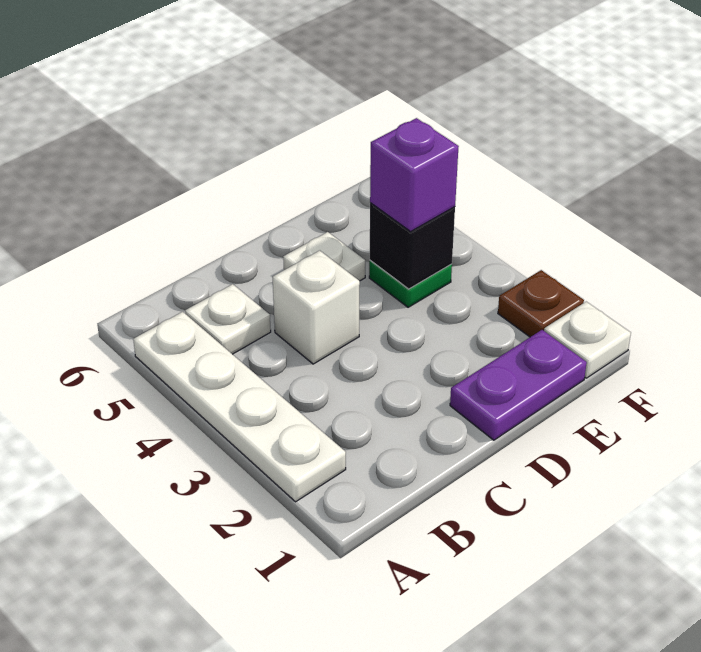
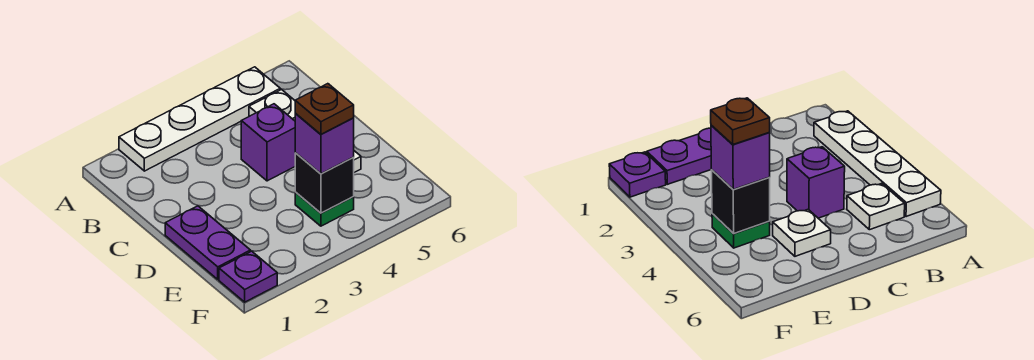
white 1x1 brick [273,251,360,364] -> purple 1x1 brick [241,104,295,181]
white 1x1 plate [544,302,631,378] -> purple 1x1 plate [219,251,277,302]
brown 1x1 plate [498,270,584,337] -> brown 1x1 plate moved to [295,84,354,134]

